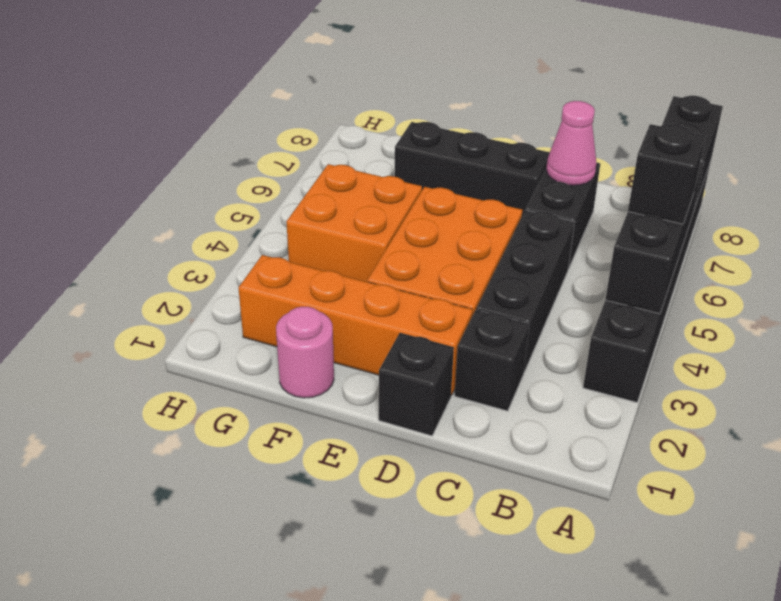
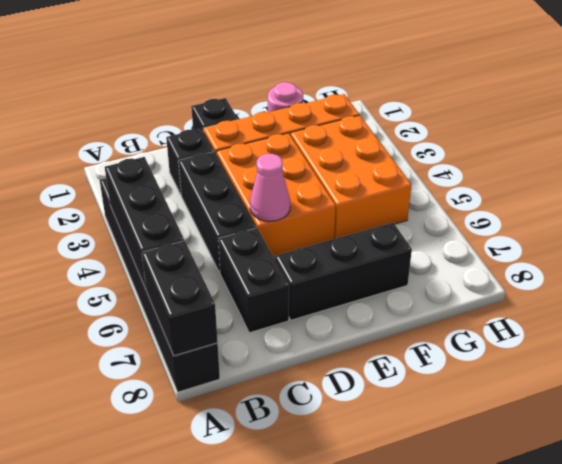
black 1x1 brick [628,124,706,224] -> none
pink 1x1 cone [546,101,597,185] -> pink 1x1 cone moved to [250,154,290,221]
orange 2x2 brick [286,164,422,282] -> orange 2x3 brick [291,115,411,239]

